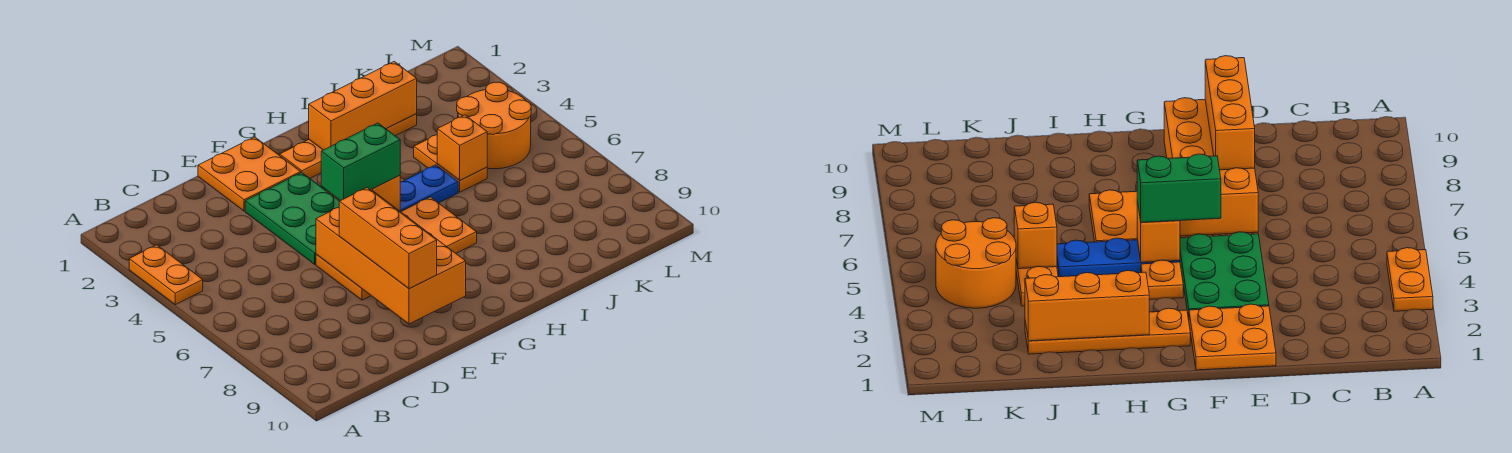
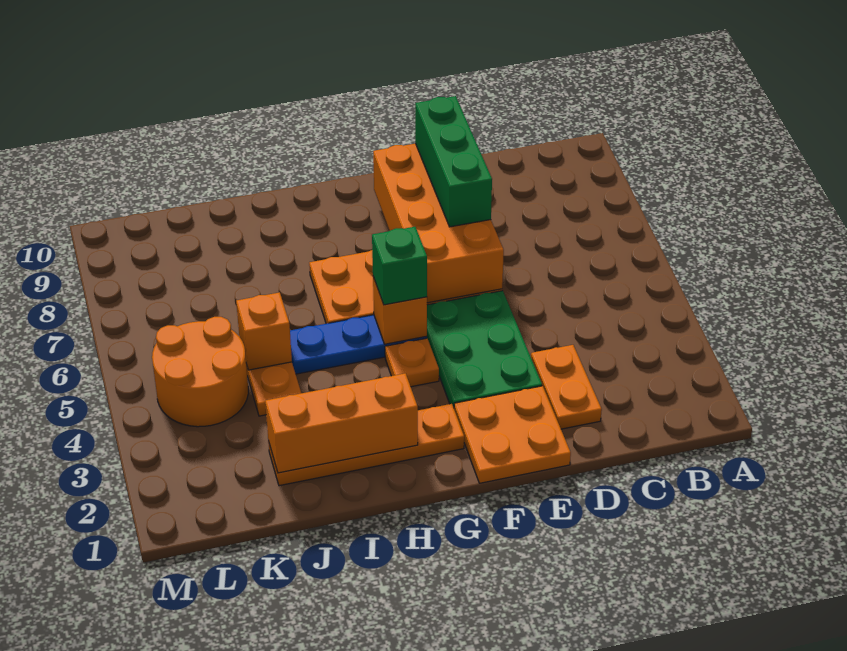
orange 1x2 plate [129,245,203,305] -> orange 1x2 plate moved to [531,345,602,429]
orange 1x3 brick [339,188,437,289] -> green 1x3 brick [415,96,492,227]
green 1x2 brick [321,123,400,201] -> green 1x1 brick [372,227,427,305]

